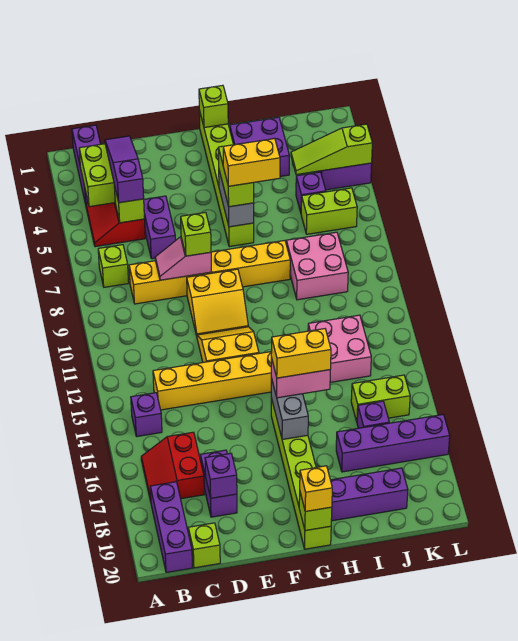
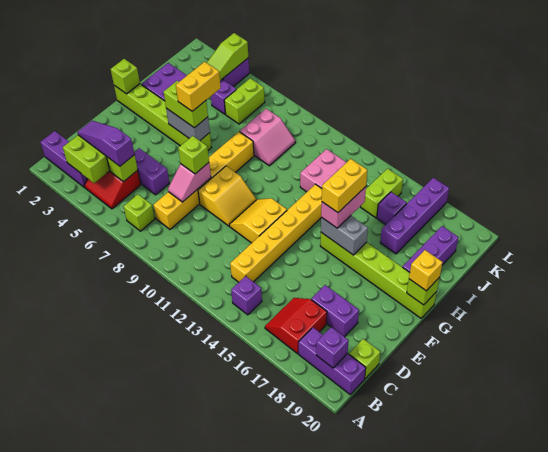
red 2x2 slope [141,432,204,502] -> red 2x2 slope turned to [265,298,327,354]
purple 1x1 brick [205,453,237,498] -> purple 1x1 brick moved to [316,327,349,368]
pink 2x2 brick [286,232,348,300] -> pink 2x2 slope [240,109,295,166]

